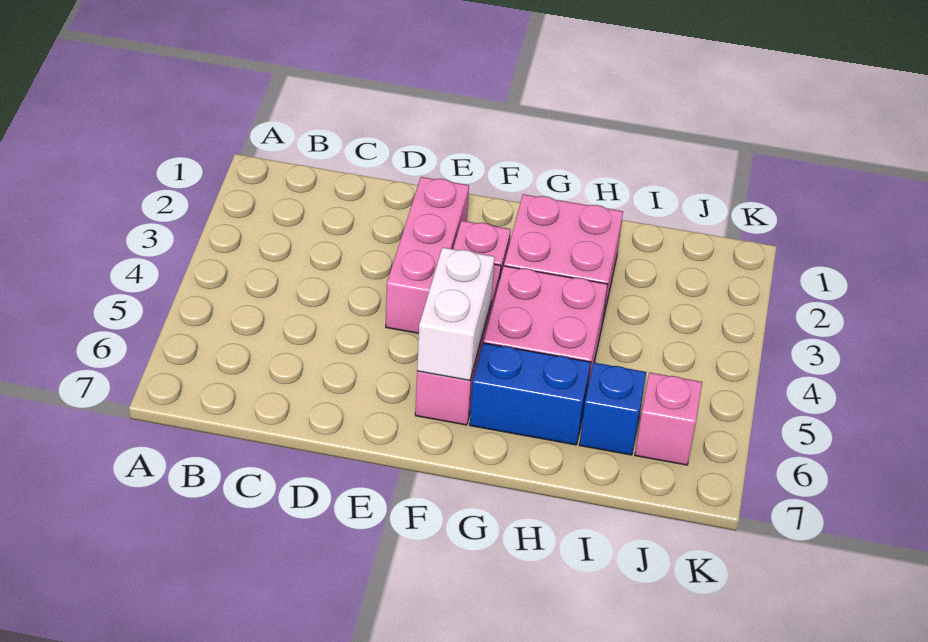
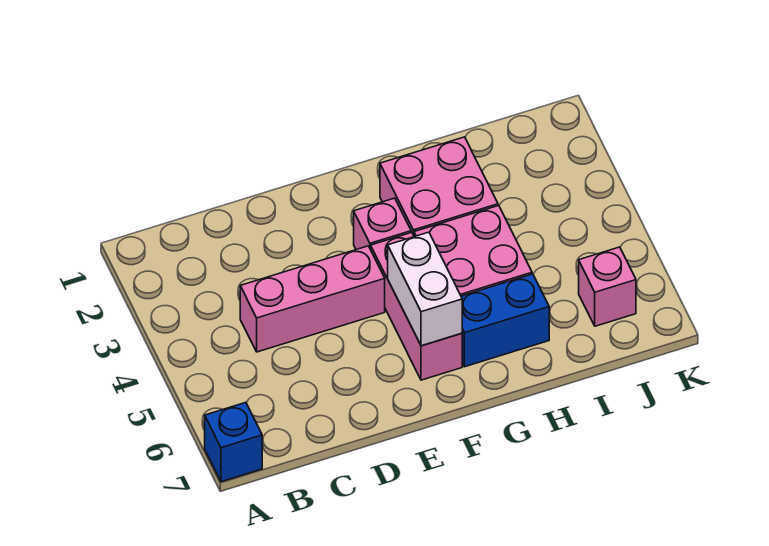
pink 1x3 brick [386,177,469,333] -> pink 1x3 brick turned to [240,246,385,352]
blue 1x1 brick [579,363,646,455] -> blue 1x1 brick moved to [205,403,262,482]

